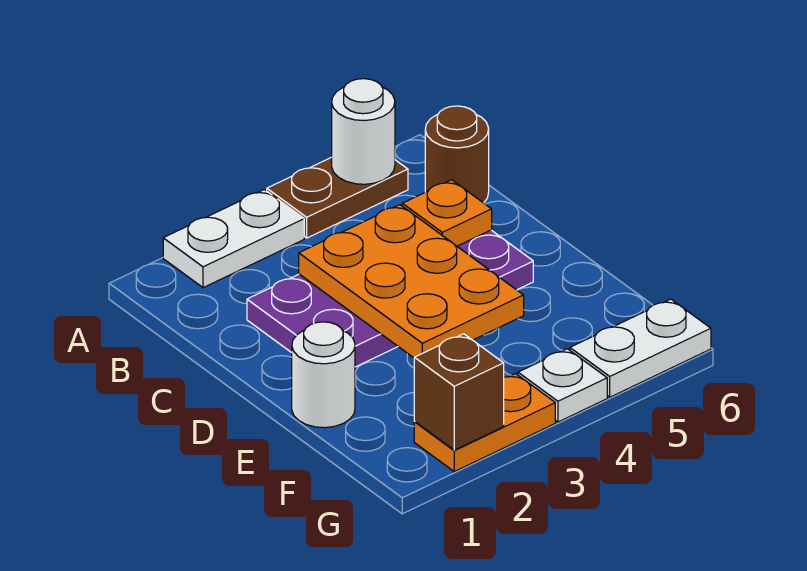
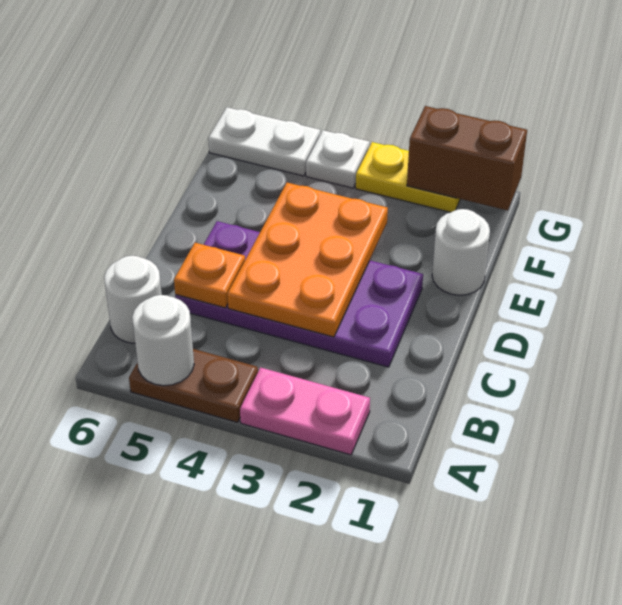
white 1x2 plate [163,190,304,288] -> pink 1x2 plate [240,367,370,455]
brown 1x1 round brick [425,106,489,203] -> white 1x1 round brick [104,256,162,343]
orange 1x2 plate [414,374,555,472] -> yellow 1x2 plate [356,142,460,212]
brown 1x1 brick [414,334,504,450] -> brown 1x2 brick [407,106,527,211]

